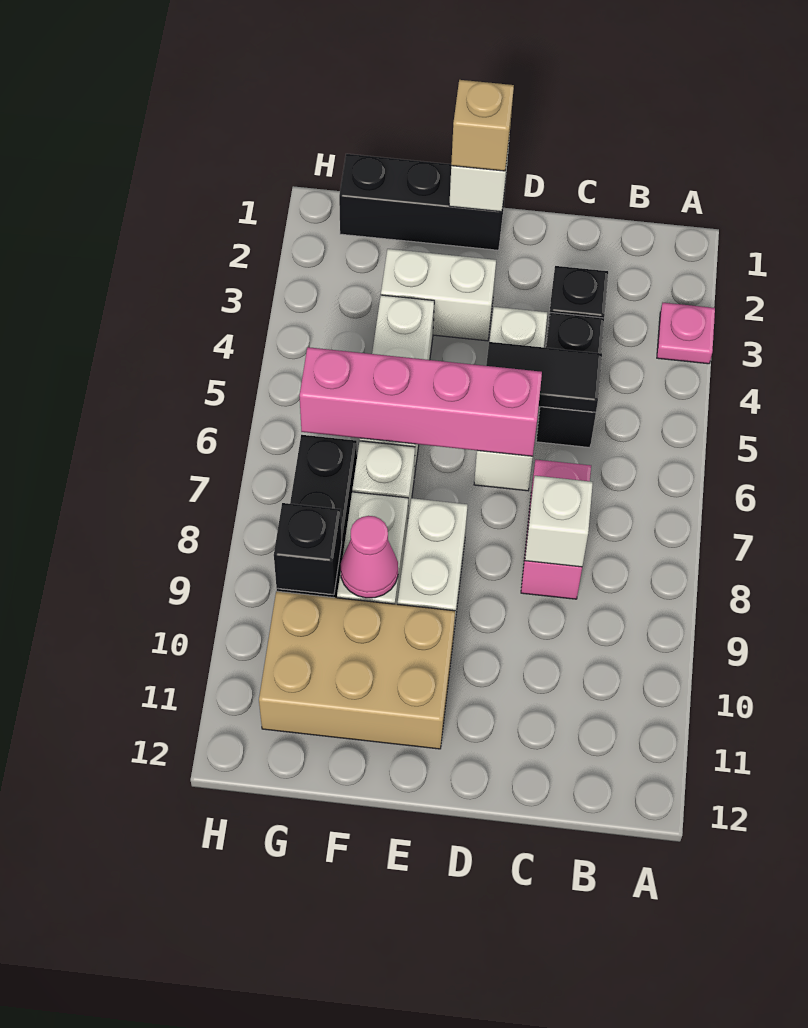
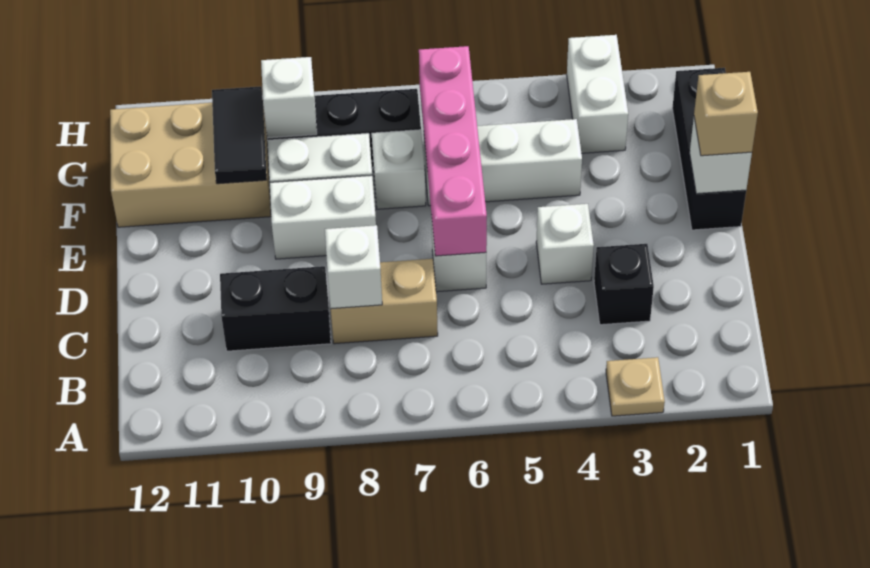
pink 1x1 plate [657,303,715,364] -> tan 1x1 plate [606,357,665,416]
black 1x2 brick [536,313,604,448] -> black 1x2 brick moved to [220,266,331,351]
black 1x2 tile [486,342,602,412] -> black 1x2 tile moved to [212,86,267,184]
pink 1x2 brick [521,460,591,599] -> tan 1x2 brick [331,259,438,344]
white 1x2 brick [381,249,496,341] -> white 1x2 brick moved to [567,35,628,153]
tan 2x3 brick [259,591,455,749] -> tan 2x3 brick turned to [110,103,271,227]
pink 1x1 cone [341,516,398,598] -> none
black 1x1 brick [274,503,342,595] -> white 1x1 brick [261,57,317,138]

